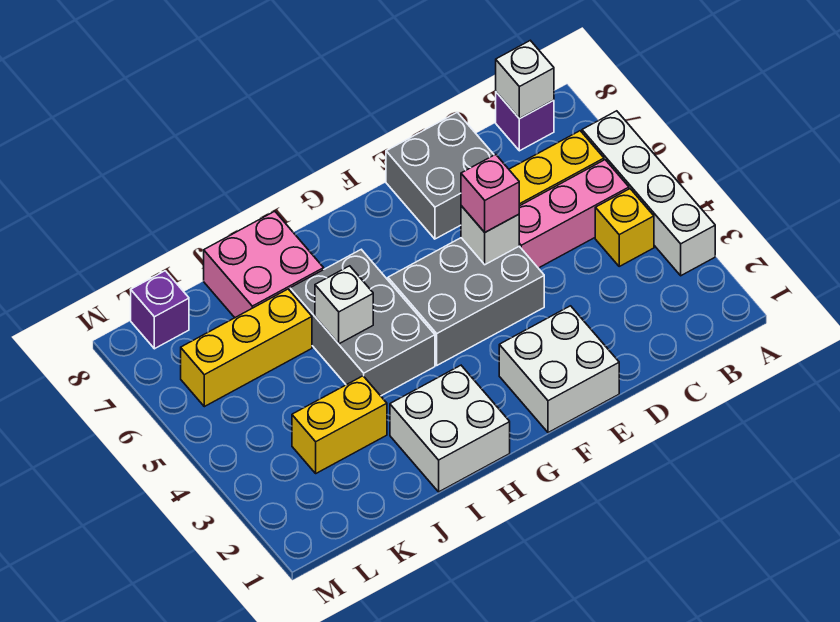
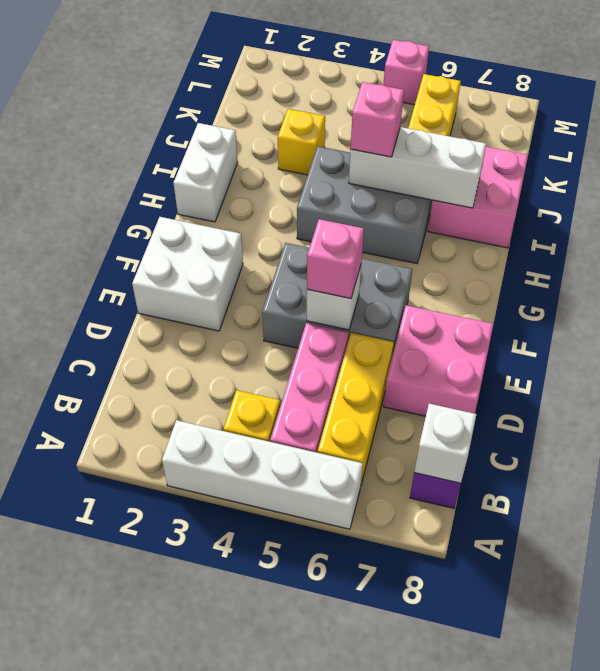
grey 2x2 brick [386,112,494,239] -> pink 2x2 brick [383,305,494,416]
grey 2x3 brick [388,238,544,365] -> grey 2x3 brick turned to [262,243,413,355]
white 2x2 brick [390,365,510,492] -> white 1x2 brick [174,123,238,222]
white 1x1 brick [315,266,373,344] -> white 1x3 brick [349,127,486,208]
none -> pink 1x1 brick [351,82,404,157]
yellow 1x2 brick [292,376,387,473] -> yellow 1x1 brick [278,109,325,175]
purple 1x1 brick [131,271,189,349] -> none
none -> pink 1x1 brick [383,40,429,105]

